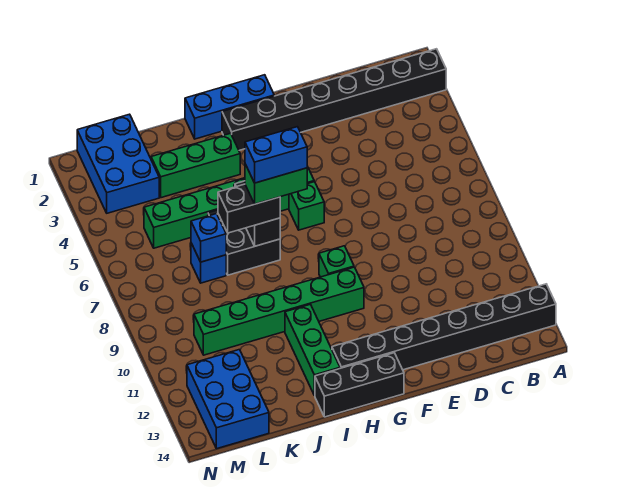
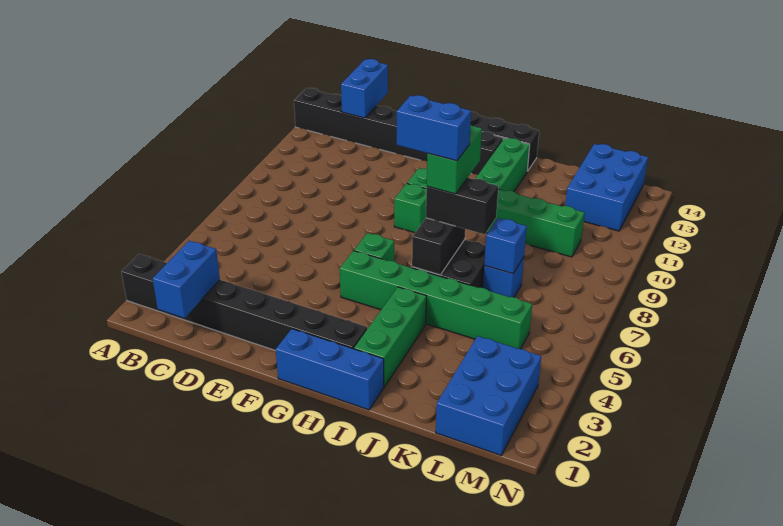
none -> blue 1x2 brick [153,241,220,318]
none -> blue 1x2 brick [341,59,388,118]
green 1x2 brick [245,164,307,204] -> green 1x2 brick turned to [427,125,482,194]
green 1x3 brick [151,133,240,198] -> green 1x3 brick turned to [354,287,426,387]

